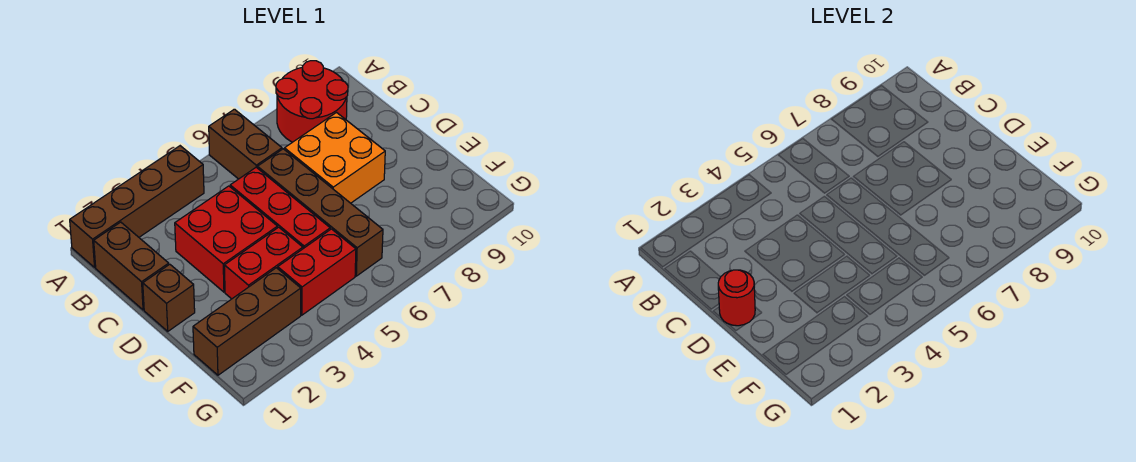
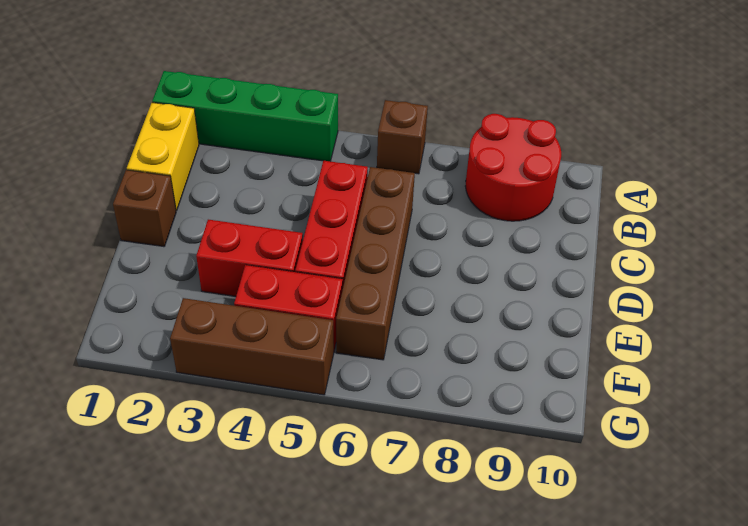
brown 1x4 brick [70,146,204,267] -> green 1x4 brick [152,71,338,161]
brown 1x2 brick [209,109,282,179] -> brown 1x1 brick [377,100,428,174]
brown 1x2 brick [94,222,169,310] -> yellow 1x2 brick [127,103,199,211]
red 2x2 brick [175,186,278,292] -> none
orange 2x2 brick [285,113,385,203] -> none
red 1x1 round brick [718,270,755,326] -> none
brown 1x3 brick [193,268,301,375] -> brown 1x3 brick moved to [170,298,334,395]

